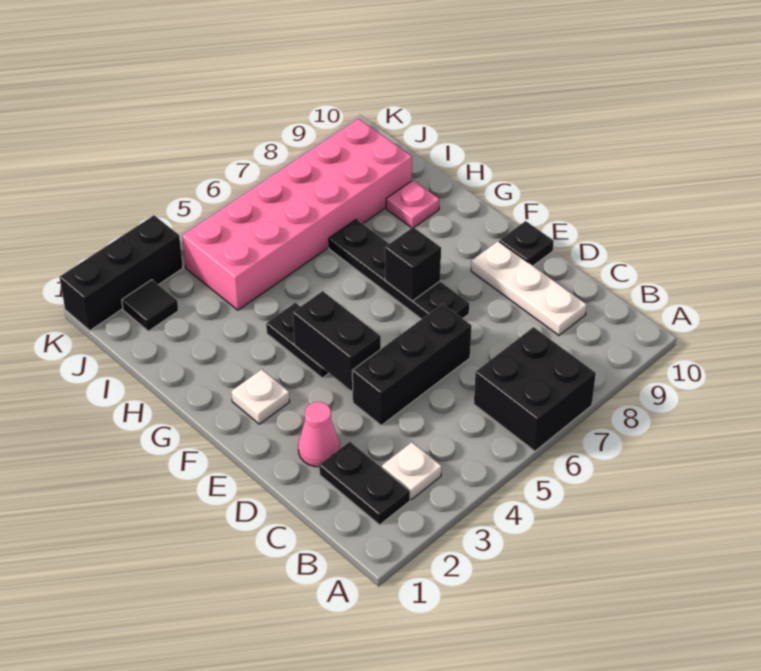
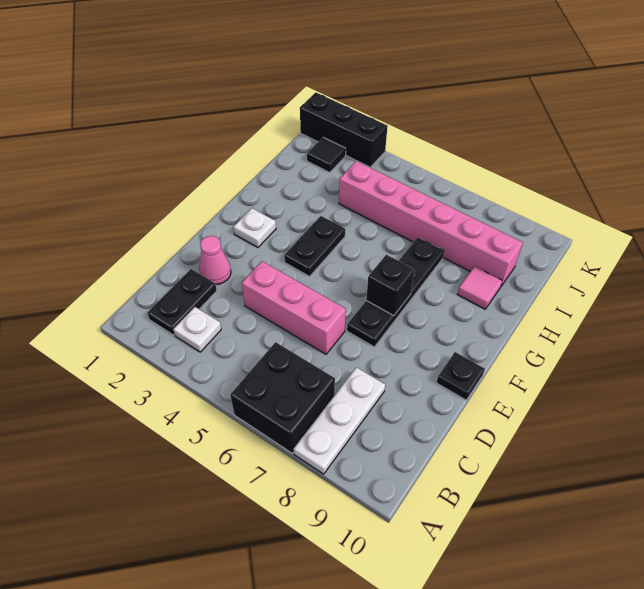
white 1x3 plate [471,241,587,335] -> white 1x3 plate moved to [294,367,385,474]
black 1x3 brick [352,304,472,425] -> pink 1x3 brick [242,261,346,354]
black 1x2 brick [293,291,381,391] -> none
pink 1x1 plate [386,180,439,228] -> pink 1x1 tile [457,267,502,309]
pink 2x6 brick [182,119,412,310] -> pink 1x6 brick [339,161,523,286]

